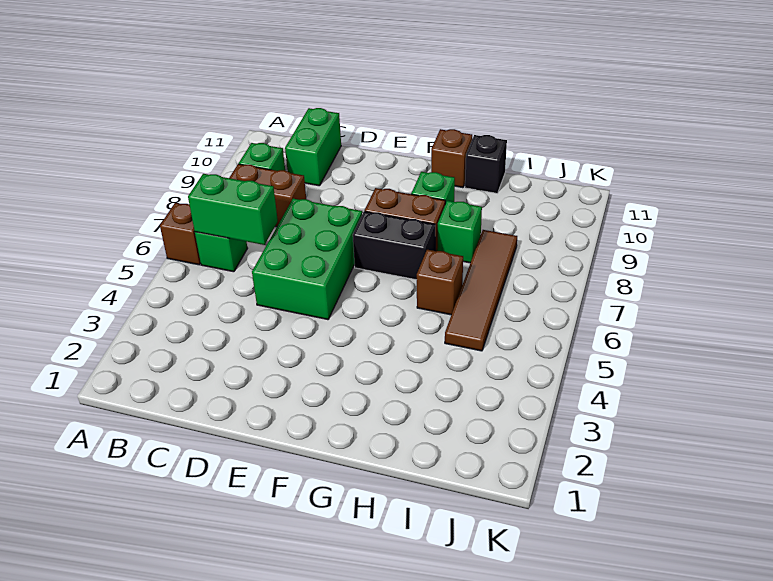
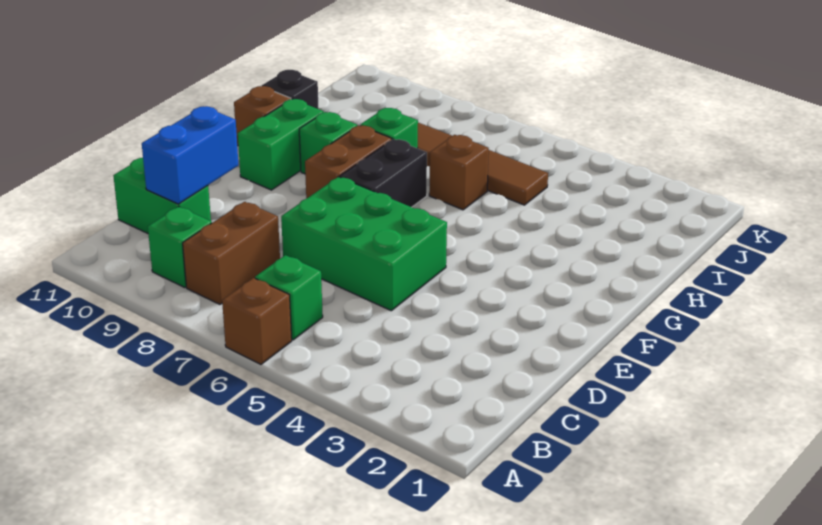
green 1x2 brick [188,174,278,245] -> green 1x2 brick moved to [238,99,324,190]
none -> blue 1x2 brick [142,106,238,204]

